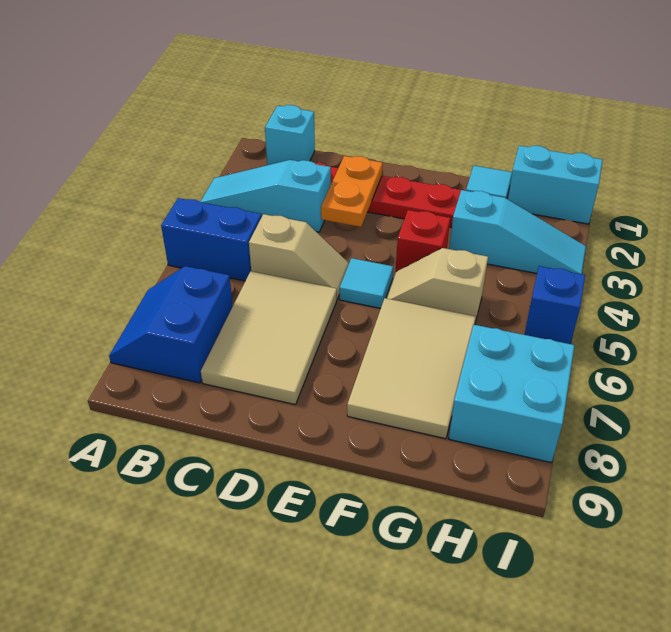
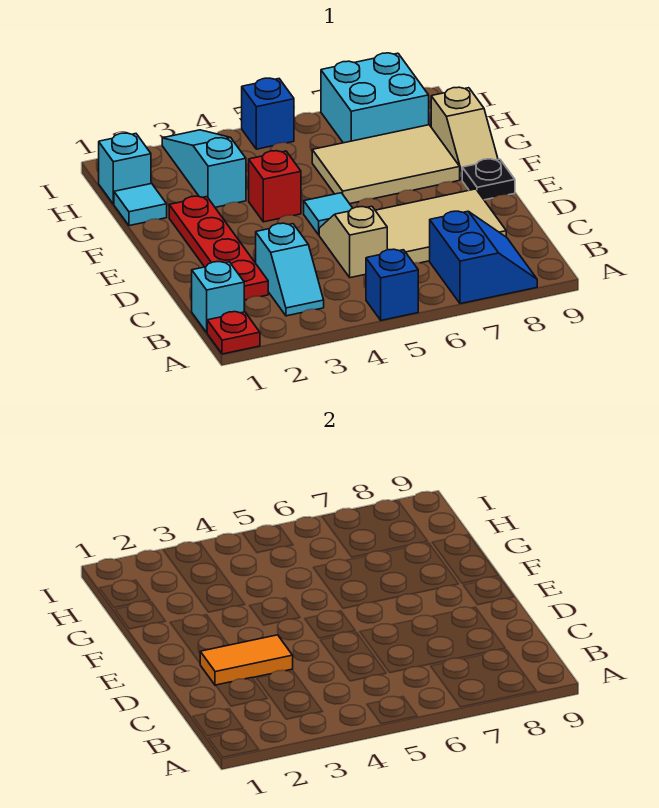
none -> red 1x1 plate [207,312,260,354]
cyan 1x3 slope [200,160,331,232] -> cyan 1x2 slope [256,223,324,316]
blue 1x2 brick [161,198,261,281] -> blue 1x1 brick [366,249,418,320]
blue 2x2 slope [109,266,233,383] -> blue 2x2 slope turned to [430,211,537,304]
orange 1x2 plate [321,156,383,227] -> orange 1x2 tile [200,635,293,685]
none -> black 1x1 plate [462,159,515,200]
tan 1x2 slope [386,248,488,322] -> tan 1x2 slope moved to [431,87,498,180]
cyan 1x2 brick [508,146,603,224] -> cyan 1x1 brick [99,133,151,204]

